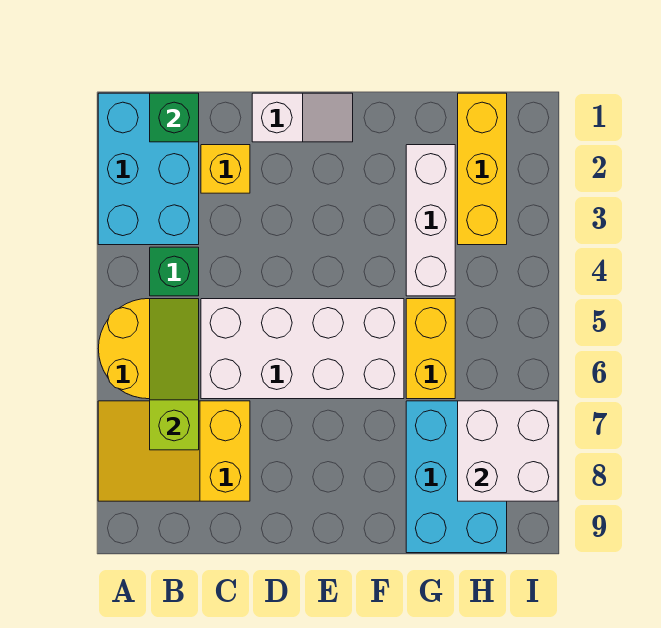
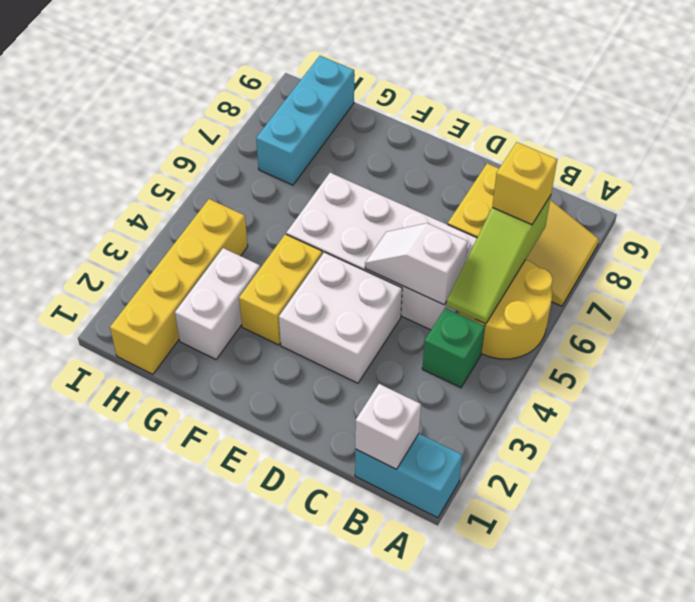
cyan 2x3 brick [98,93,199,245] -> cyan 1x2 brick [355,434,462,518]
green 1x1 brick [150,93,199,142] -> white 1x1 brick [355,384,421,469]
yellow 1x1 brick [201,145,250,193] -> yellow 1x1 brick moved to [492,142,557,225]
white 1x2 slope [252,93,353,142] -> white 1x2 slope moved to [365,223,468,305]
white 1x3 brick [406,145,455,296] -> white 1x2 brick [175,248,260,359]
yellow 1x2 brick [406,299,455,399] -> yellow 1x2 brick moved to [239,234,322,345]
cyan 2x3 brick [406,401,507,553] -> cyan 1x3 brick [256,56,354,185]
yellow 1x3 brick [458,93,507,245] -> yellow 1x4 brick [110,199,248,374]
white 2x2 brick [458,401,558,501] -> white 2x2 brick moved to [279,252,402,383]

